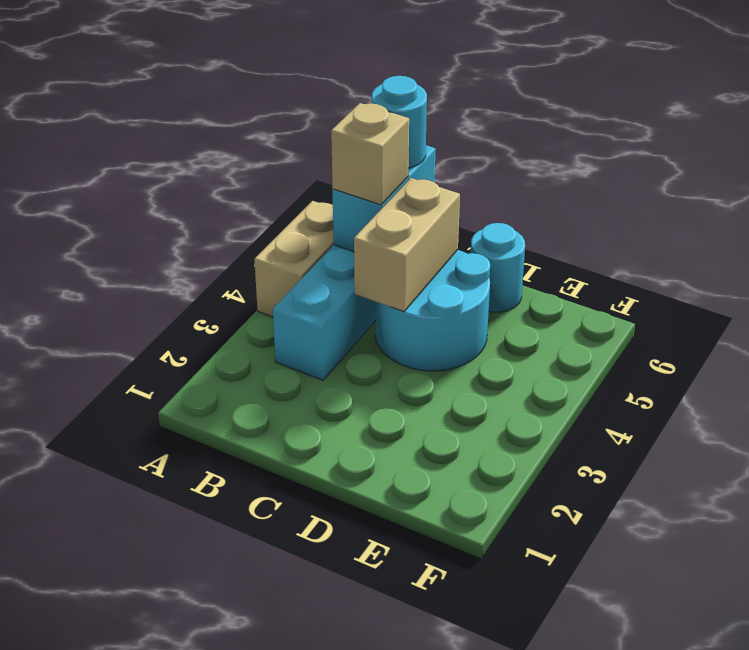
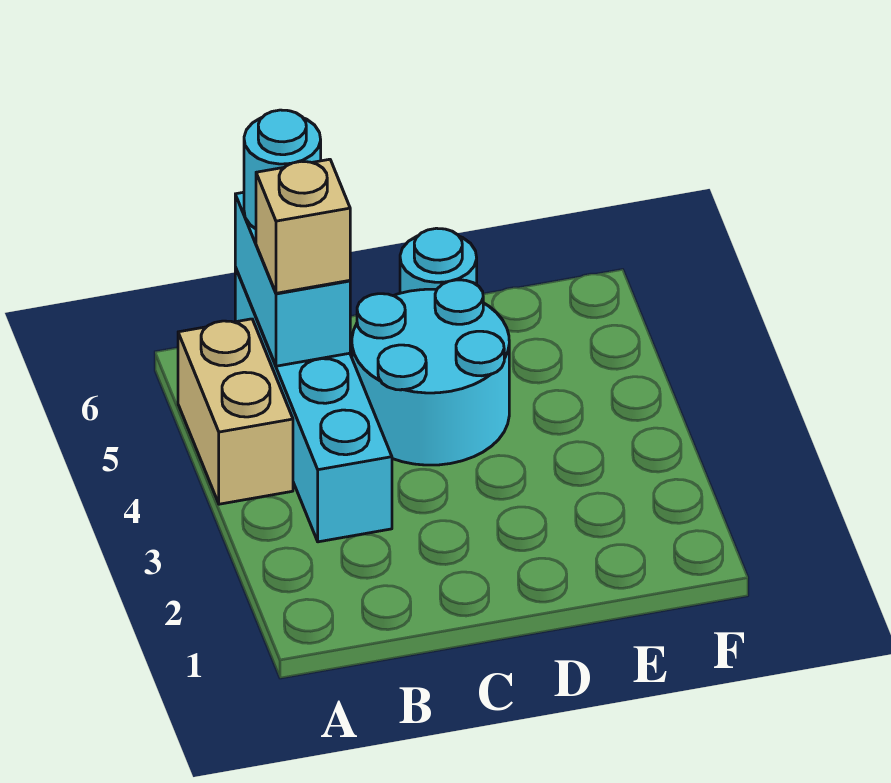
tan 1x2 brick [354,178,460,312] -> none

